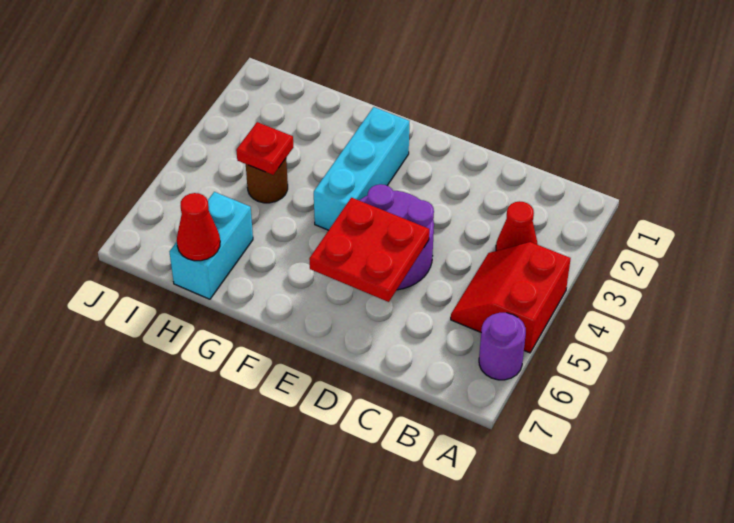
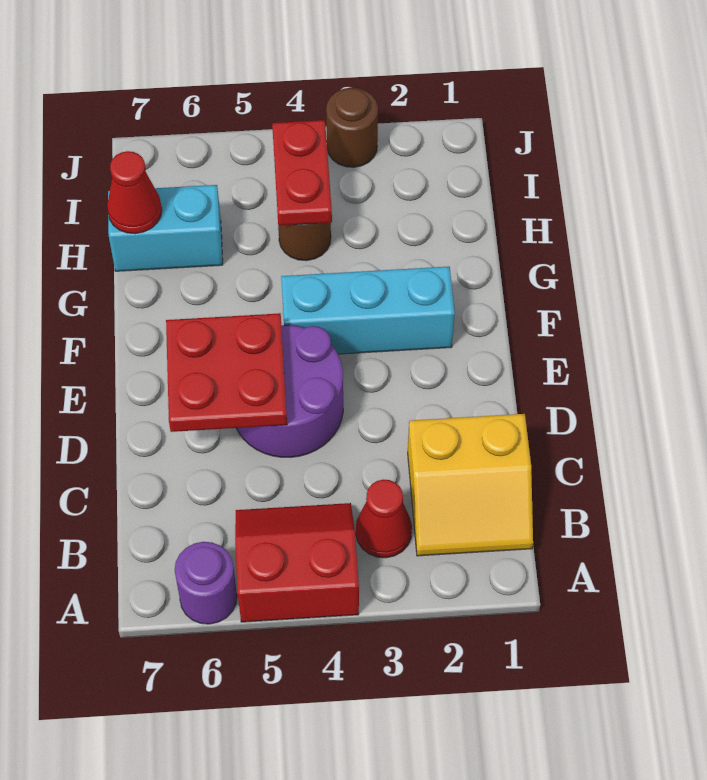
none -> yellow 2x2 slope [408,414,533,556]
red 1x1 plate [236,122,293,175] -> red 1x2 plate [272,120,332,226]
none -> brown 1x1 round brick [326,88,378,167]

